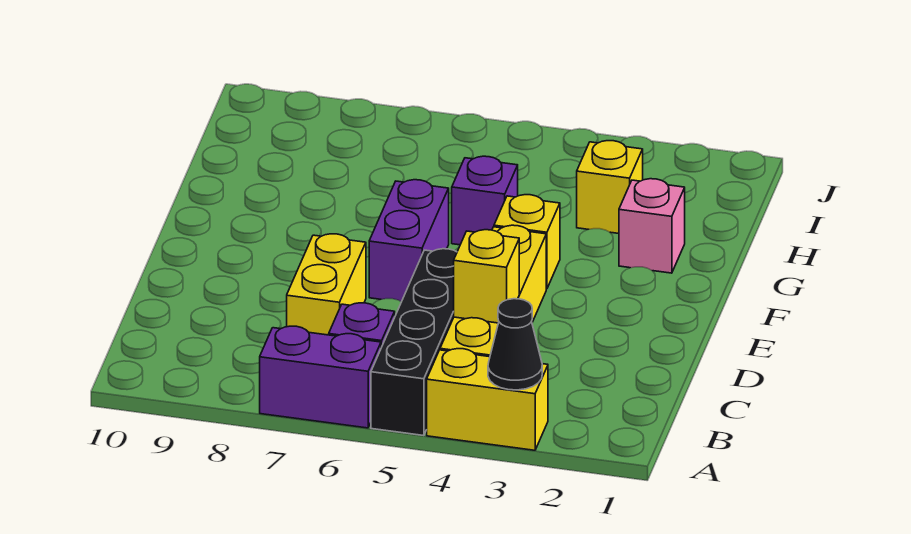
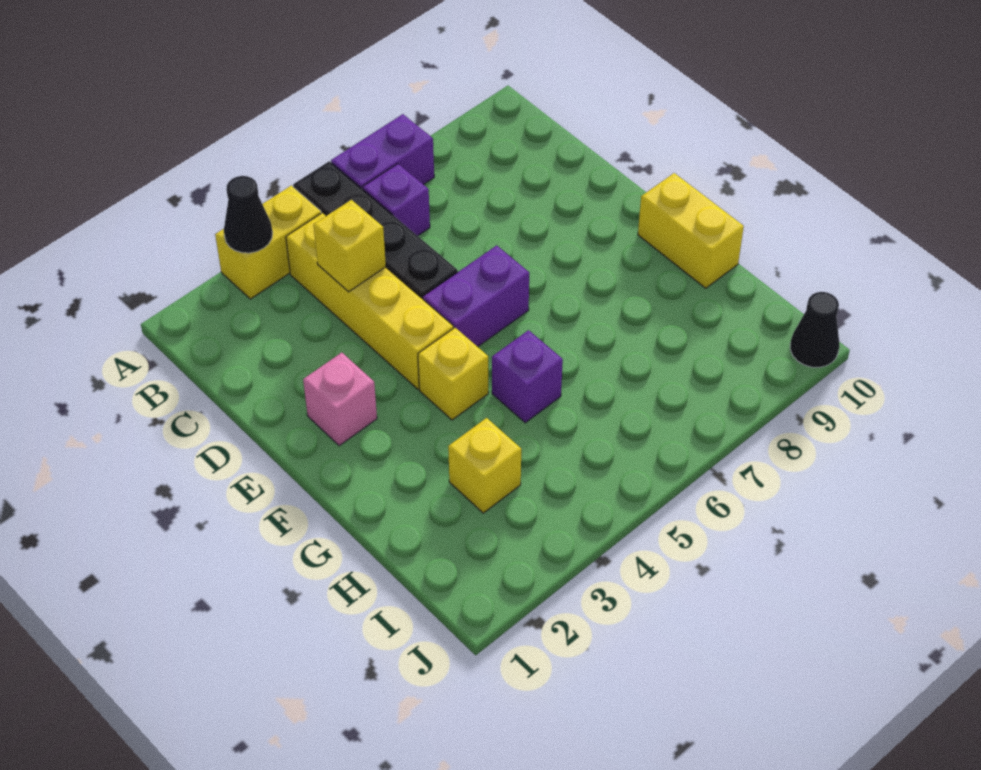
yellow 1x2 brick [287,234,366,335] -> yellow 1x2 brick moved to [638,173,744,288]
purple 1x2 brick [369,180,449,302] -> purple 1x2 brick turned to [423,245,529,347]
pink 1x1 brick [619,179,685,273] -> pink 1x1 brick moved to [303,353,377,446]
none -> black 1x1 cone [790,292,840,367]

